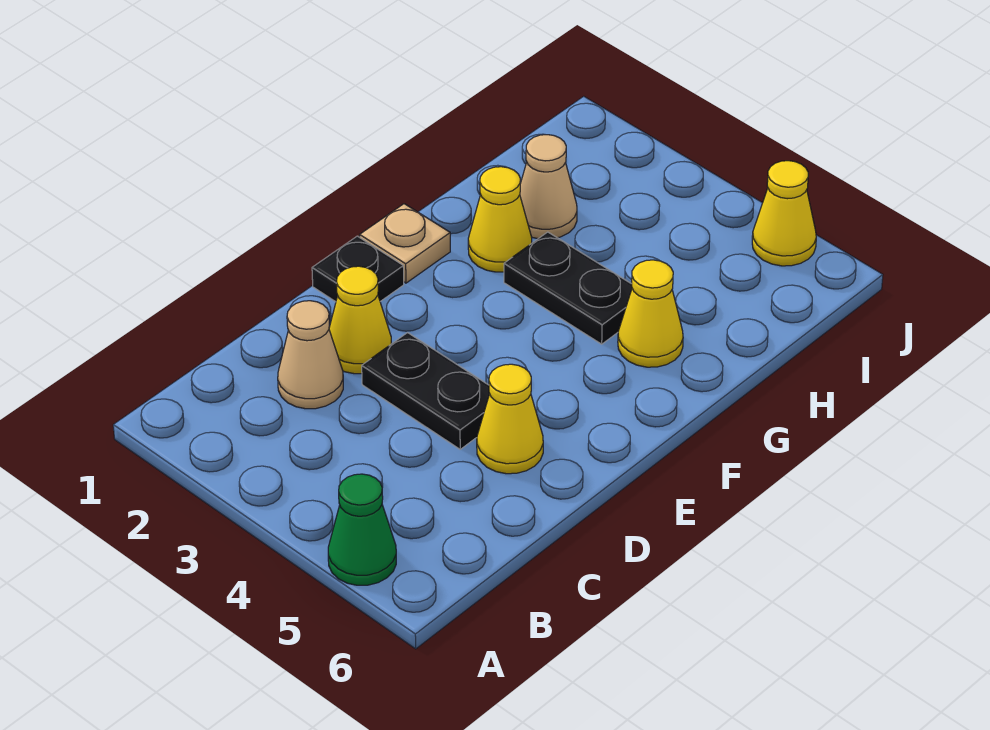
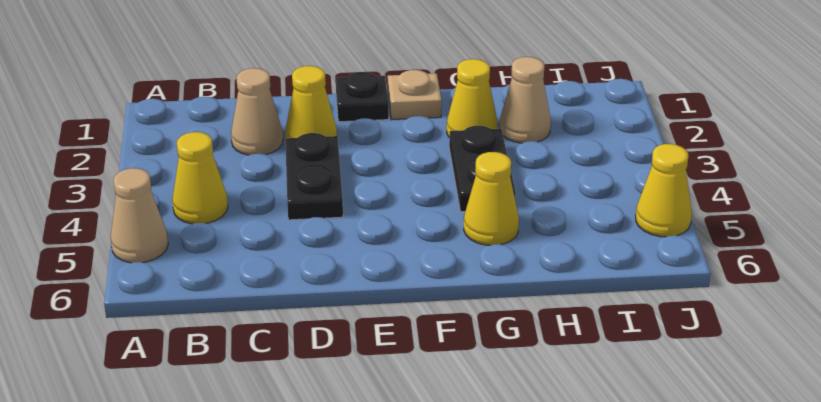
green 1x1 cone [328,474,396,585] -> tan 1x1 cone [111,168,168,263]
yellow 1x1 cone [477,364,543,474] -> yellow 1x1 cone moved to [172,132,228,224]

